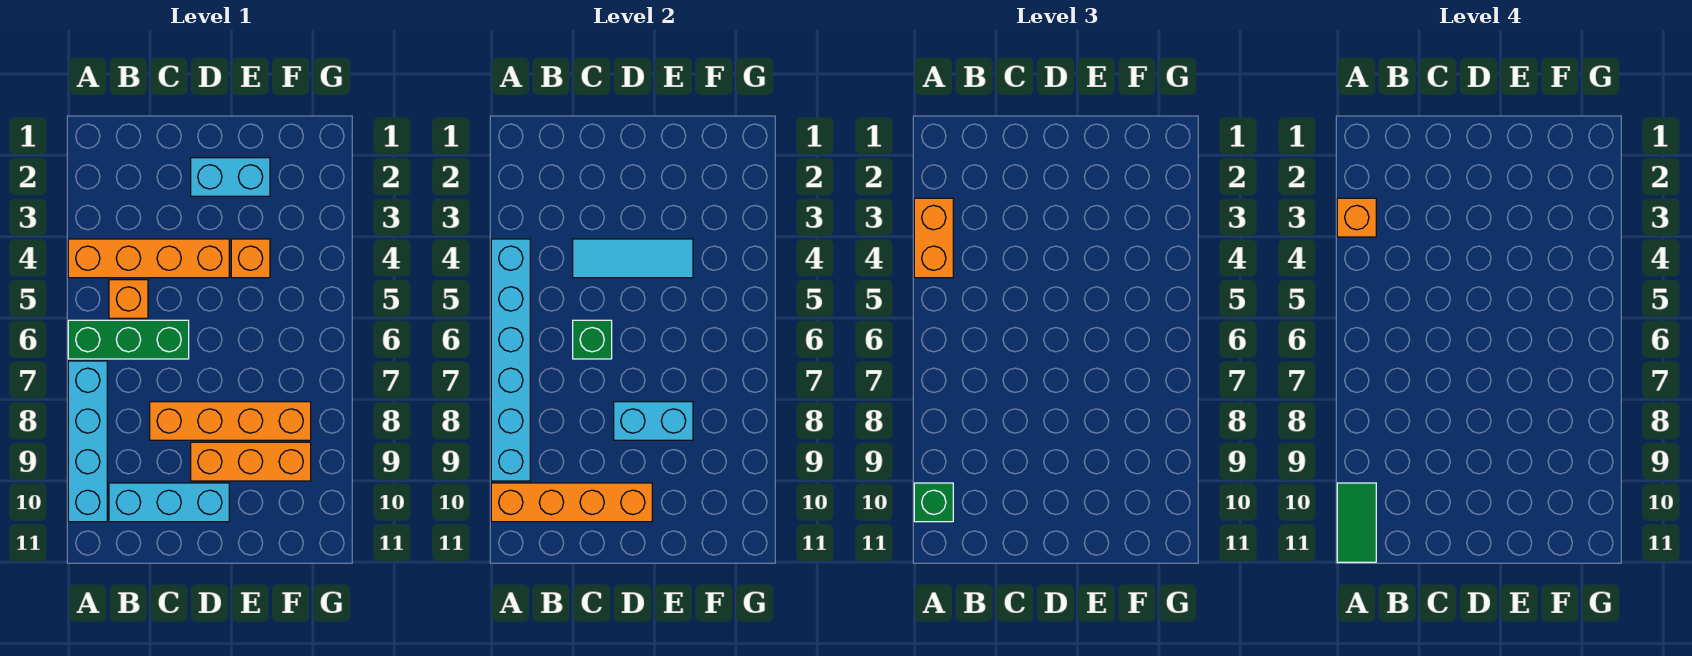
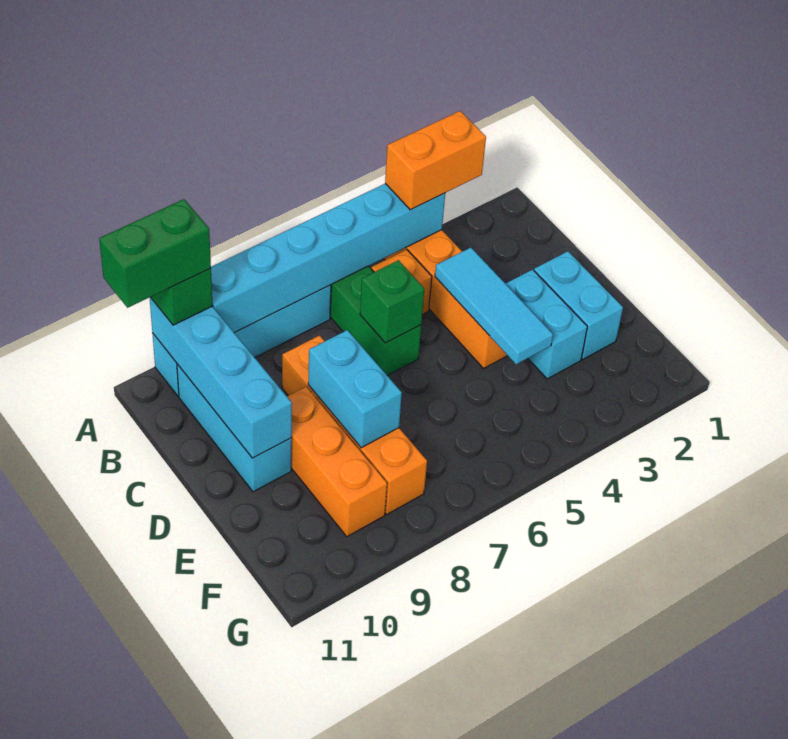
orange 1x1 brick [1337,198,1376,237] -> none
orange 1x4 brick [491,483,652,522] -> cyan 1x4 brick [150,297,292,458]
green 1x2 tile [1337,483,1376,562] -> green 1x2 brick [99,199,211,308]
none -> cyan 1x2 brick [505,270,587,379]
orange 1x1 brick [231,239,270,278] -> none

